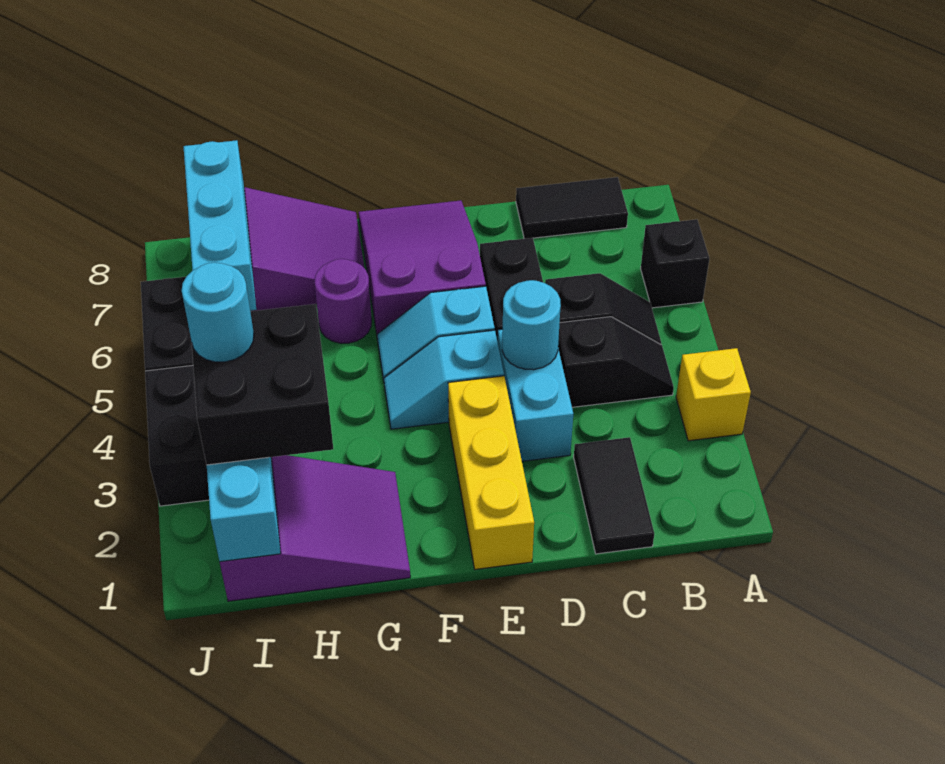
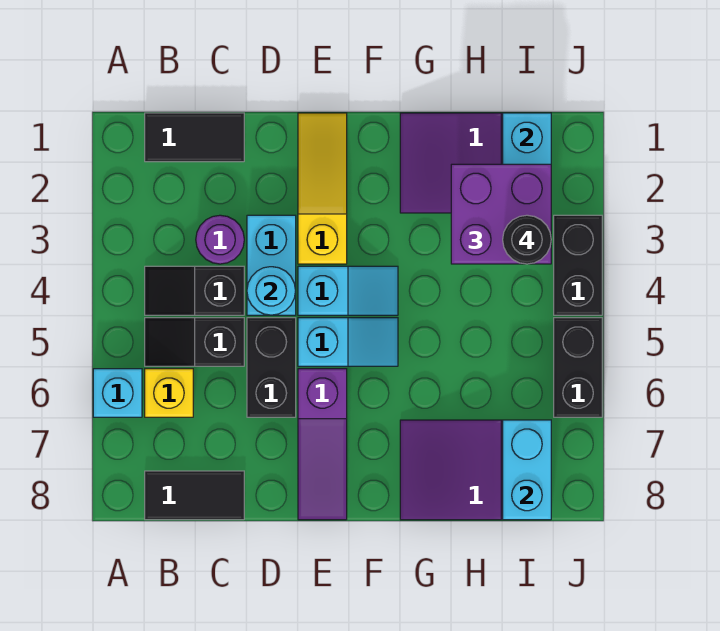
yellow 1x1 brick [676,348,751,441] -> yellow 1x1 brick moved to [145,369,193,417]
black 1x1 brick [641,219,709,308] -> cyan 1x1 brick [93,369,142,417]
black 1x2 tile [574,437,654,554] -> black 1x2 tile turned to [145,113,244,162]
yellow 1x3 brick [448,376,534,569] -> yellow 1x3 slope [298,113,347,264]
purple 2x3 slope [359,200,486,340] -> purple 1x3 slope [298,369,347,520]
purple 1x1 round brick [314,259,372,343] -> purple 1x1 round brick moved to [196,215,244,264]
black 2x2 brick [192,304,333,465] -> purple 2x2 brick [451,164,551,264]
cyan 1x1 round brick [182,263,254,362] -> black 1x1 round brick [503,215,551,264]
cyan 1x3 brick [183,140,256,311] -> cyan 1x2 brick [503,420,551,520]

